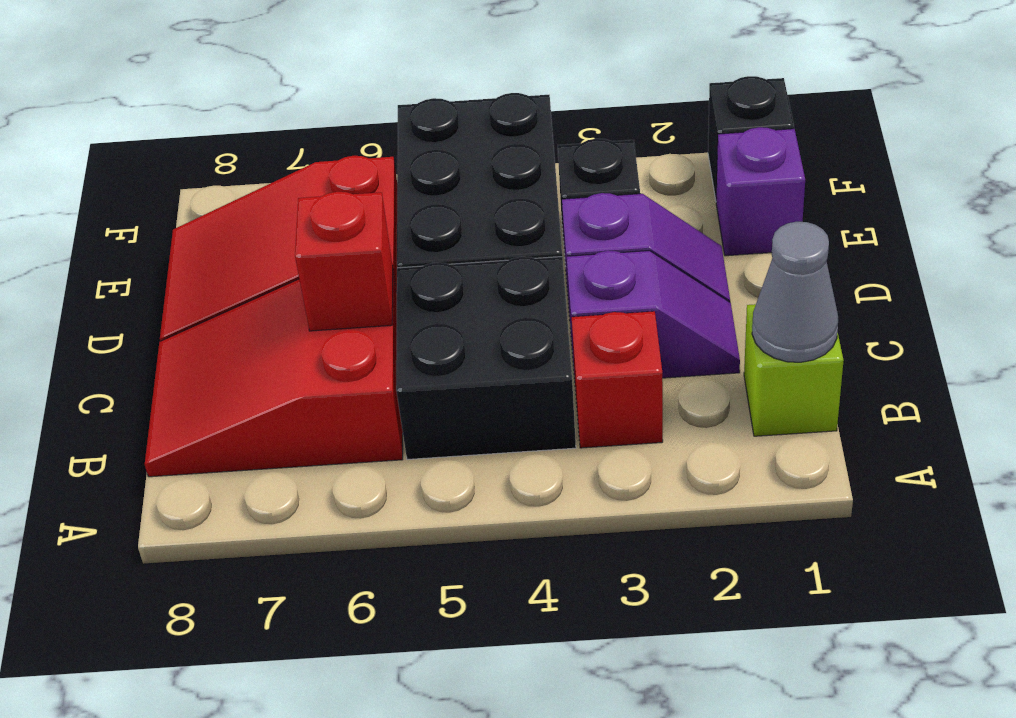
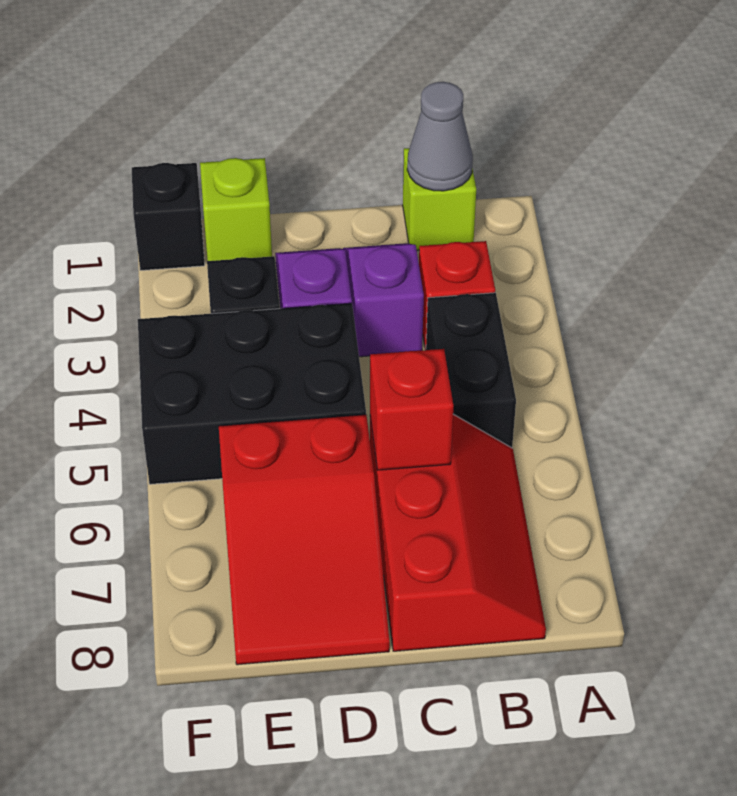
black 2x2 brick [396,257,576,460] -> black 1x2 brick [426,293,516,448]
red 2x3 slope [145,272,403,477] -> red 2x3 slope turned to [370,414,546,651]
purple 1x1 brick [716,127,805,256] -> lime 1x1 brick [200,158,272,261]

